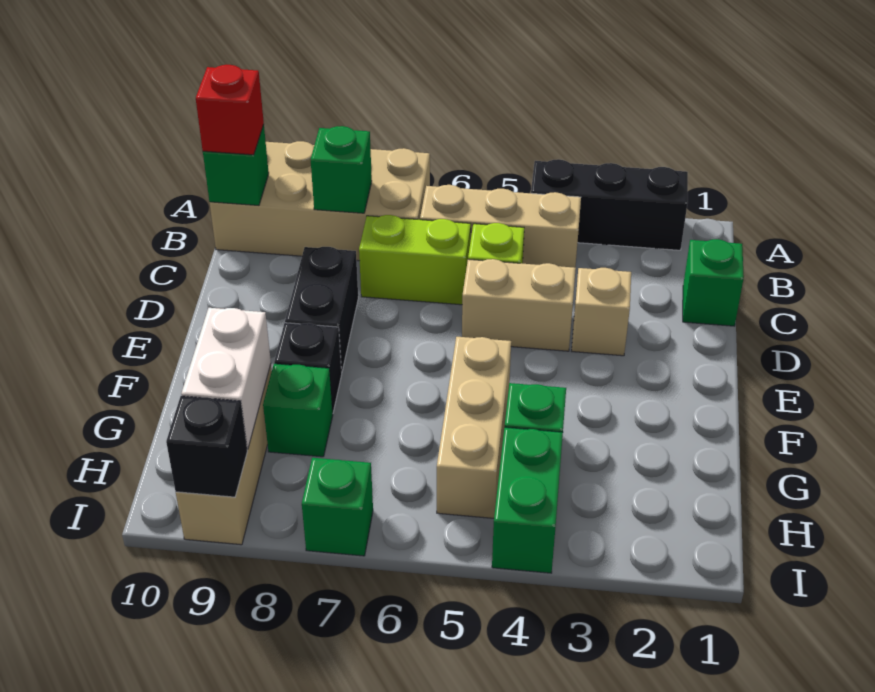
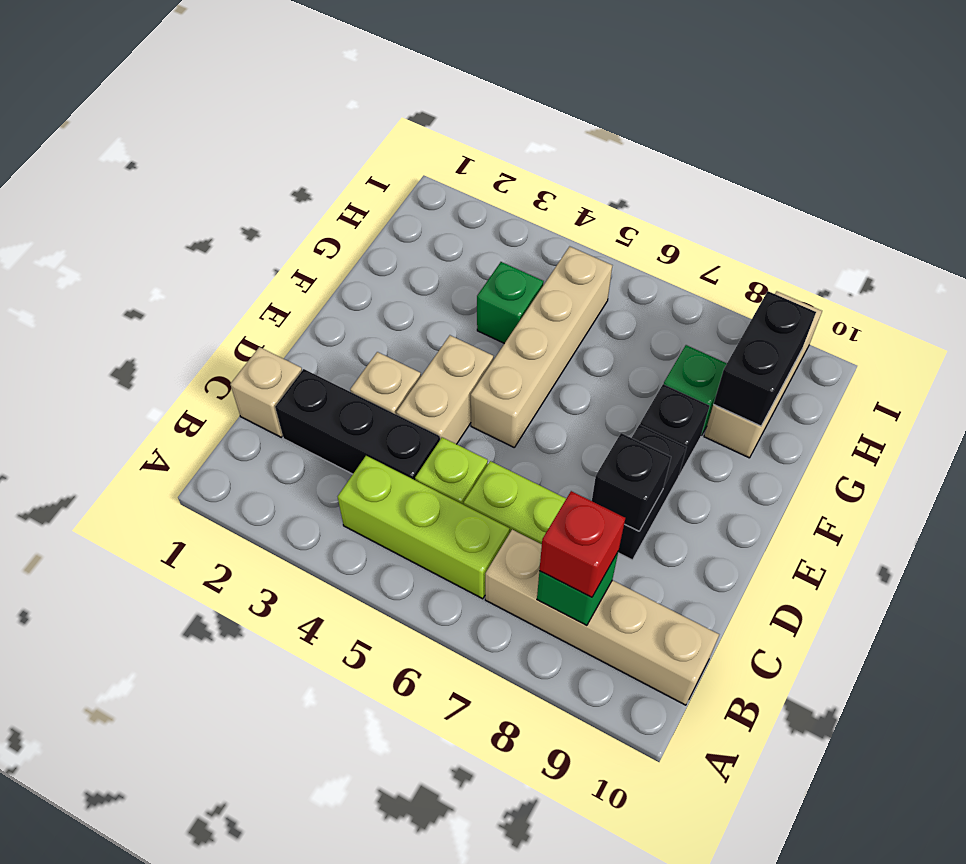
black 1x3 brick [531,159,688,250] -> black 1x3 brick moved to [275,369,440,480]
tan 2x4 brick [210,141,430,261] -> tan 1x4 brick [485,530,719,705]
tan 1x3 brick [420,185,581,268] -> lime 1x3 brick [338,456,510,599]
green 1x1 brick [203,125,269,205] -> none
red 1x1 brick [196,65,264,155] -> red 1x1 brick moved to [539,491,625,597]
green 1x1 brick [683,239,744,326] -> tan 1x1 brick [230,347,302,437]
tan 1x2 brick [462,259,576,351] -> tan 1x2 brick turned to [396,335,493,444]
tan 1x3 brick [437,337,511,518] -> tan 1x4 brick [471,246,612,447]
white 1x2 brick [181,308,271,449] -> black 1x2 brick [713,291,816,426]
green 1x2 brick [492,427,563,573] -> none
green 1x1 brick [302,458,373,556] -> none
black 1x1 brick [166,396,247,497] -> black 1x1 brick moved to [592,433,671,531]

